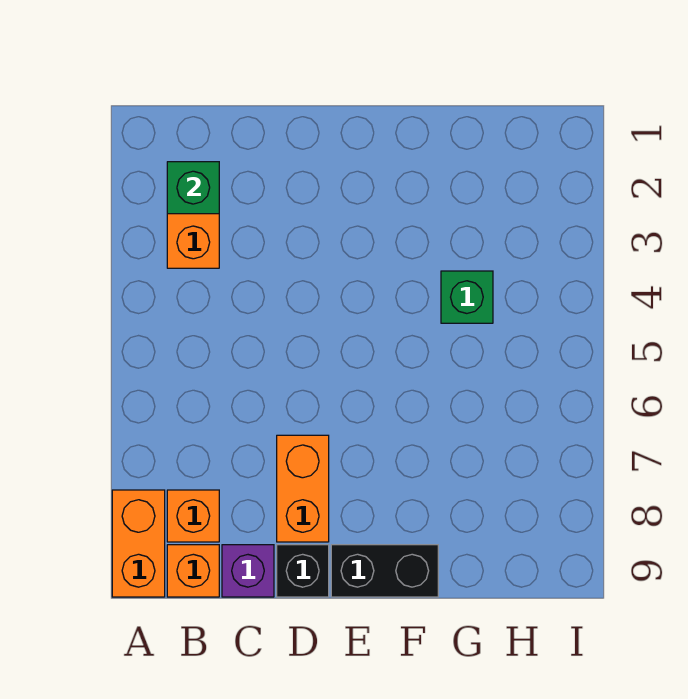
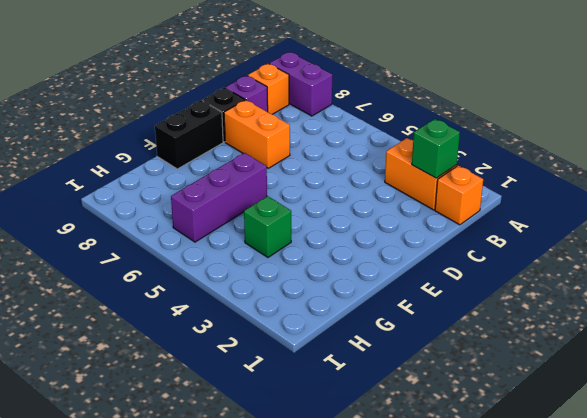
orange 1x2 brick [112,490,165,597] -> purple 1x2 brick [269,52,332,116]
orange 1x1 brick [167,490,219,542] -> orange 1x1 brick moved to [435,166,483,225]
none -> purple 1x3 brick [171,153,267,242]

